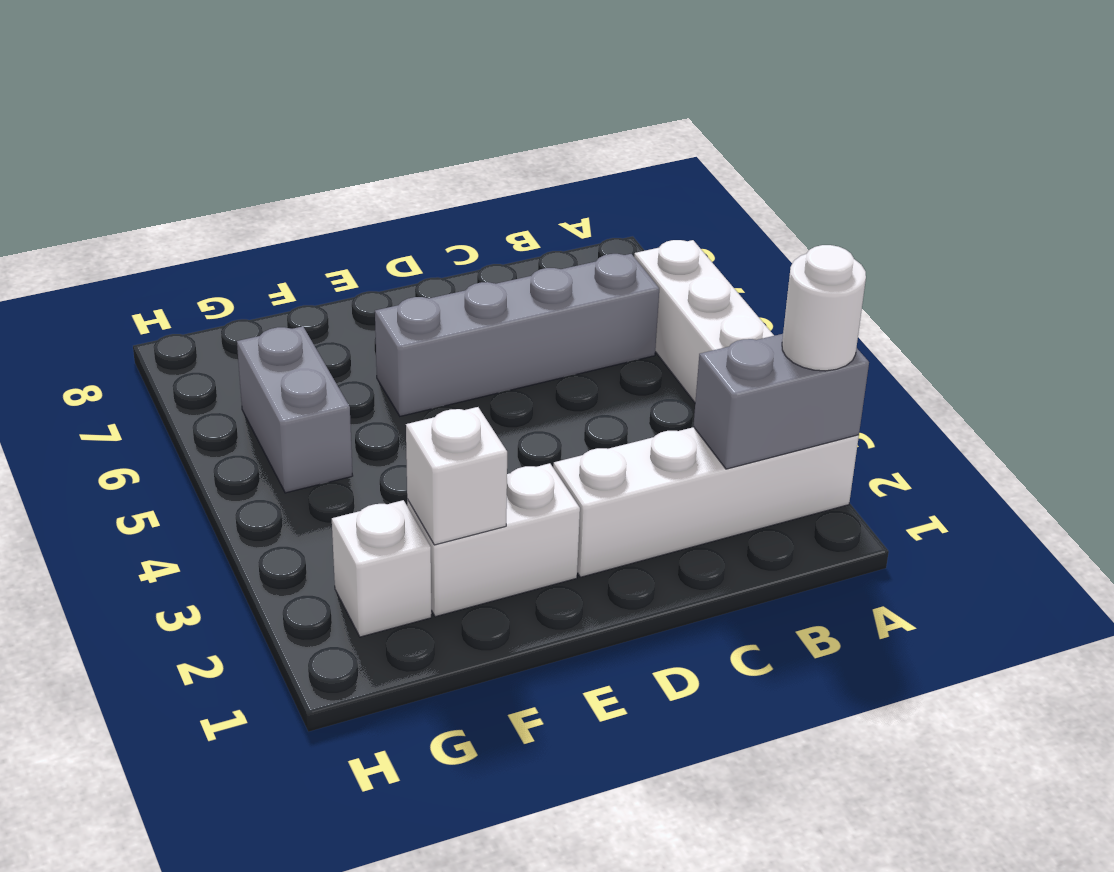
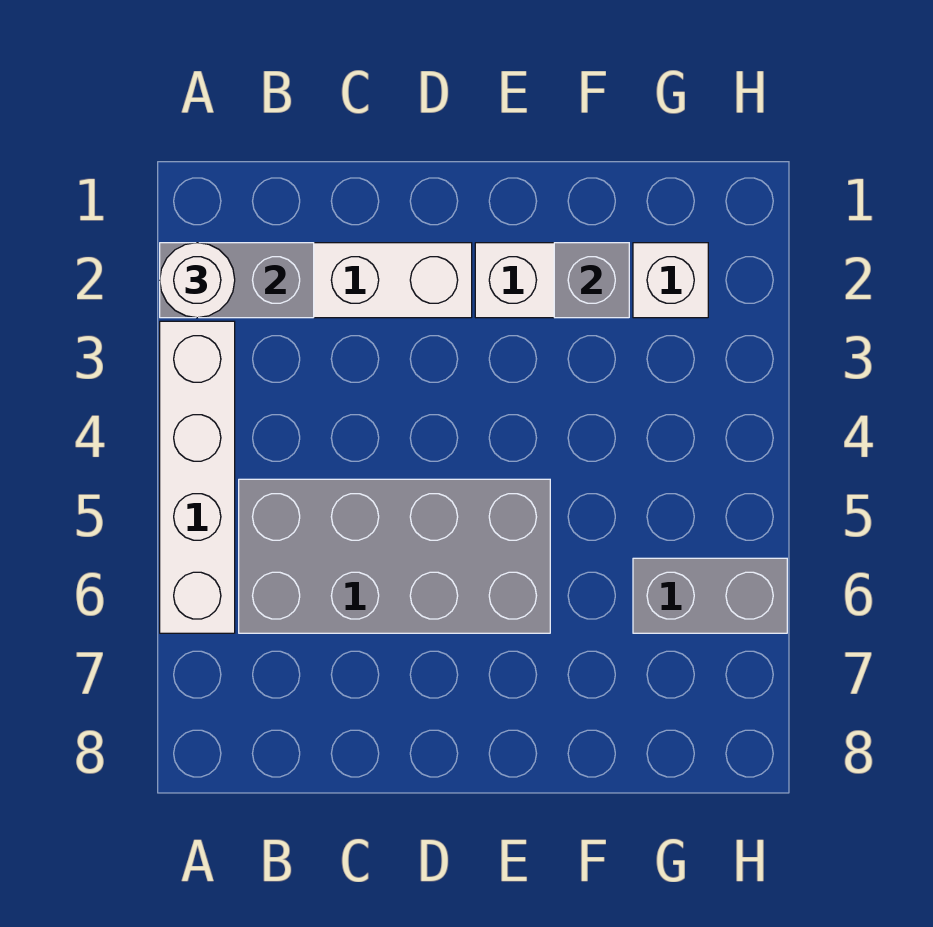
grey 1x4 brick [375,254,659,416] -> grey 2x4 brick [239,479,550,633]
white 1x1 brick [406,407,507,545] -> grey 1x1 brick [554,243,629,318]
grey 1x2 brick [237,326,353,493] -> grey 1x2 brick turned to [633,558,787,633]

